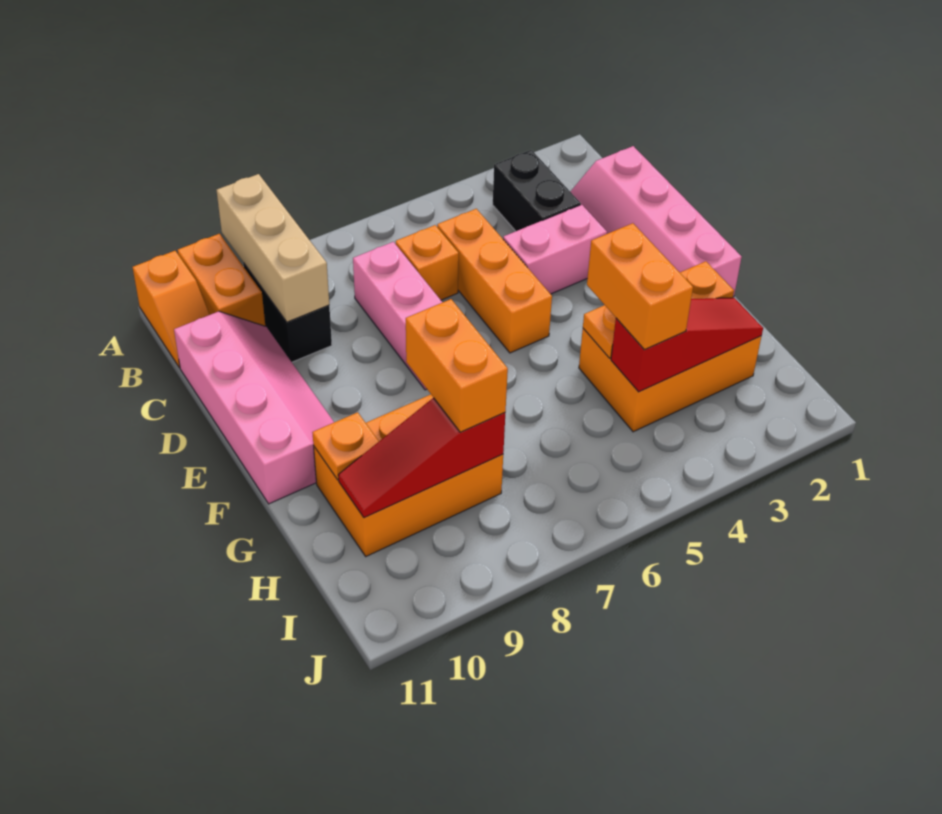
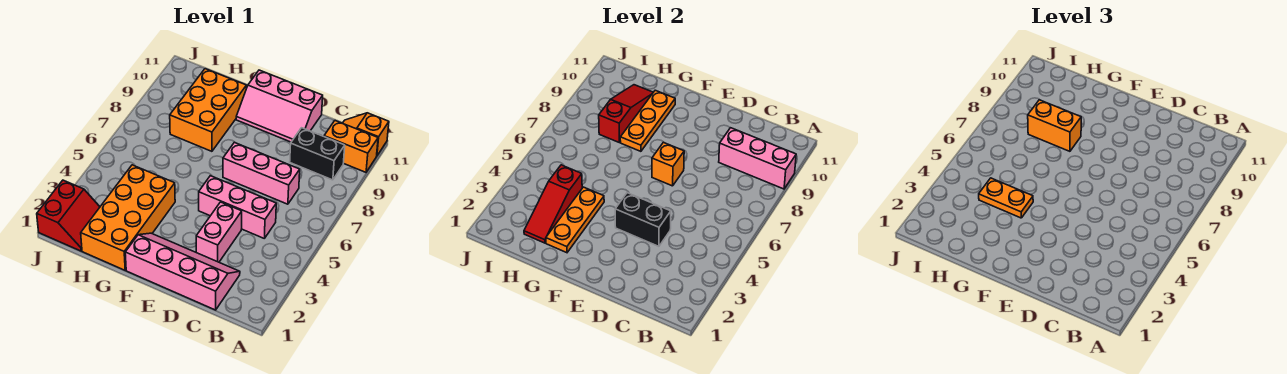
tan 1x3 brick [216,174,329,322] -> pink 1x3 brick [719,128,796,189]
black 1x2 brick [493,150,581,231] -> black 1x2 brick moved to [615,193,671,246]
orange 1x3 brick [437,209,552,353] -> pink 1x3 brick [199,176,276,238]
orange 1x1 brick [396,225,459,300] -> orange 1x1 brick moved to [652,142,684,186]
pink 2x4 slope [174,311,334,504] -> pink 2x3 slope [236,70,323,142]
orange 2x3 brick [579,329,761,432] -> orange 2x4 brick [81,165,175,270]
orange 1x2 brick [587,223,693,350] -> orange 1x2 plate [979,178,1033,218]
orange 1x1 plate [312,412,379,480] -> orange 1x3 plate [620,90,675,151]
none -> red 2x2 slope [37,180,100,251]

